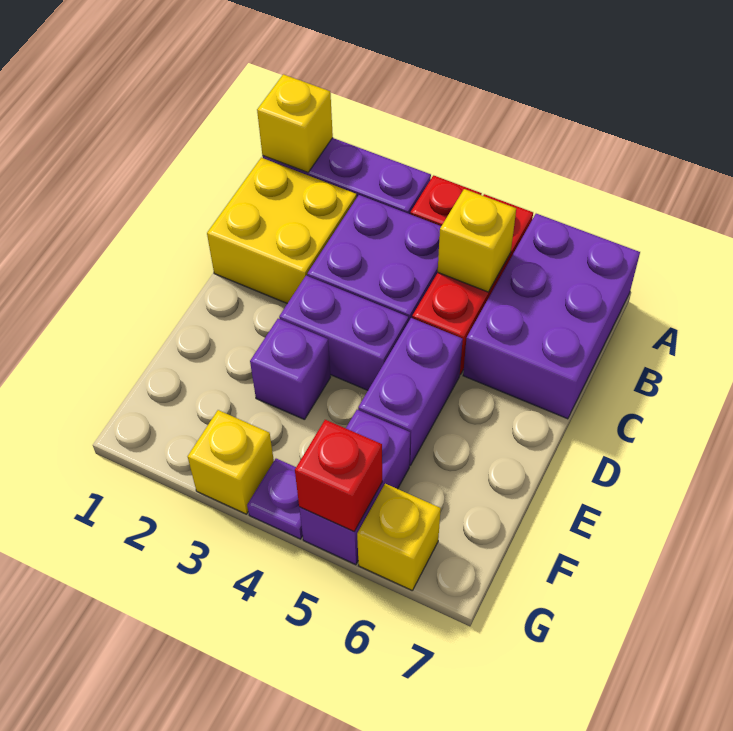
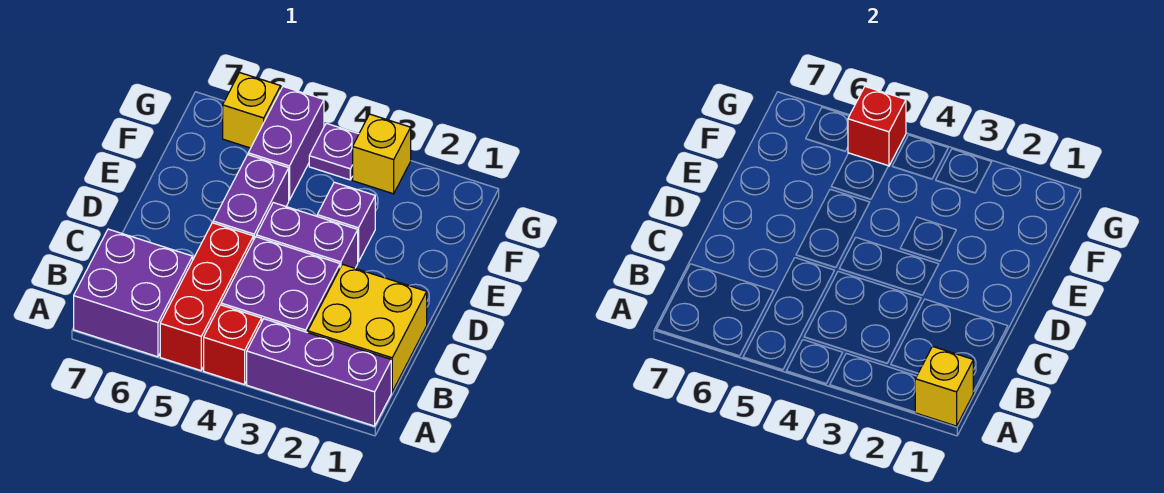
purple 2x3 brick [463,214,640,419] -> purple 2x2 brick [74,229,193,357]
yellow 1x1 brick [438,189,516,292] -> none

